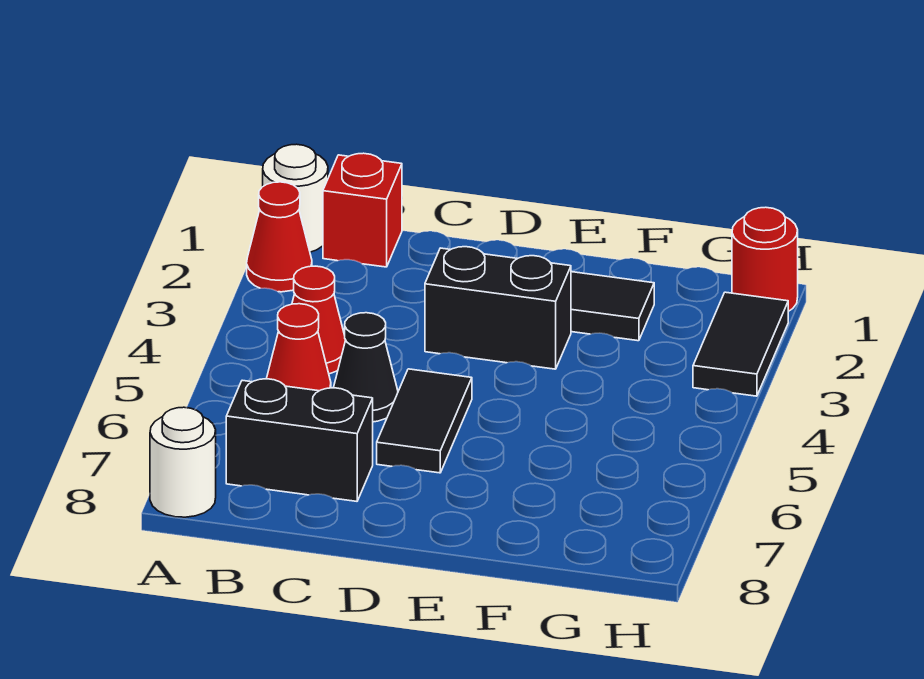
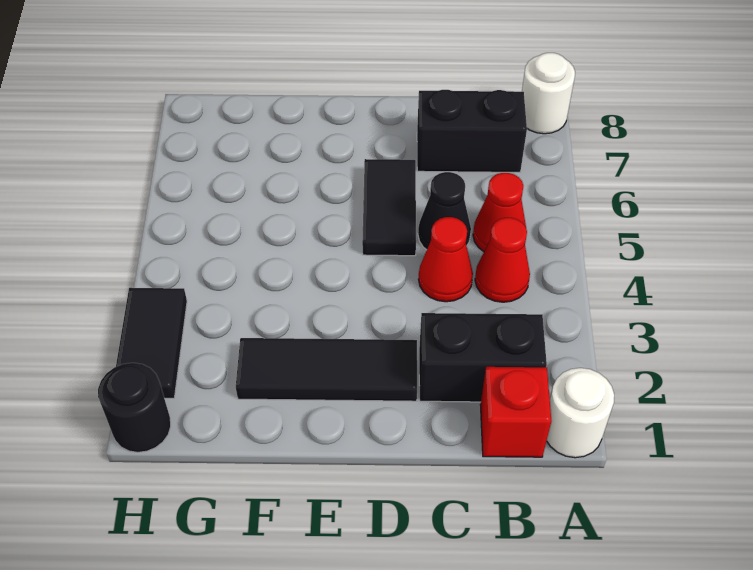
red 1x1 cone [247,182,312,292] -> red 1x1 cone moved to [419,217,473,302]
black 1x2 brick [425,247,571,369] -> black 1x2 brick moved to [419,313,547,402]
red 1x1 round brick [732,207,798,311] -> black 1x1 round brick [98,363,171,452]

